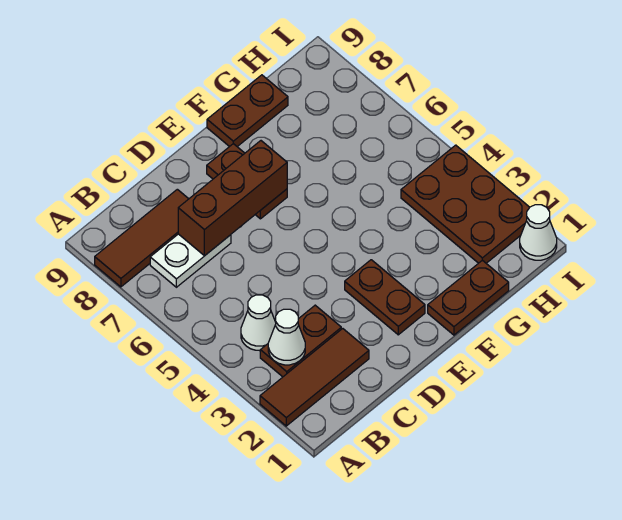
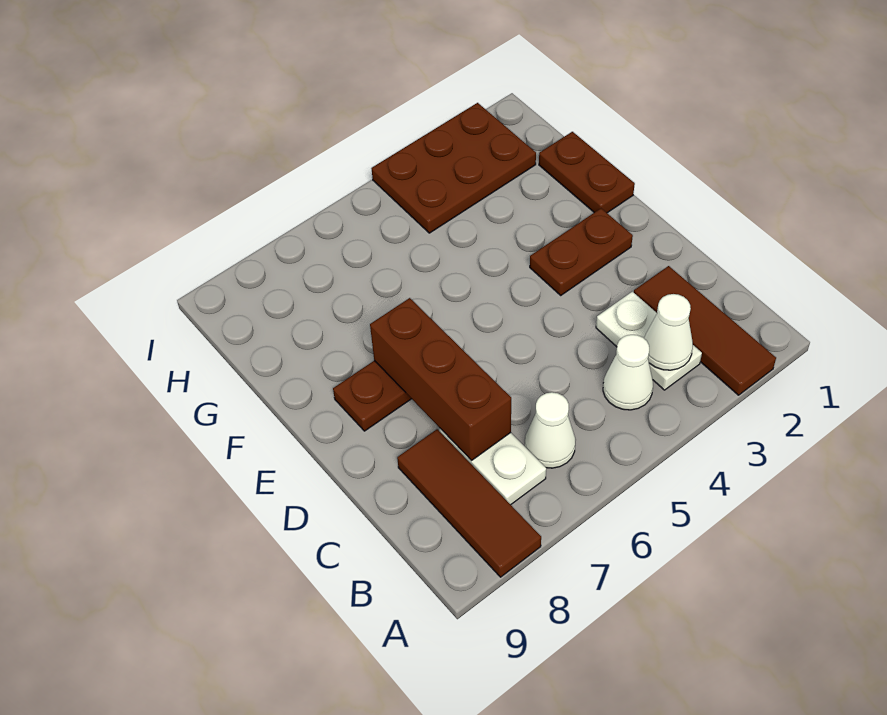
brown 1x2 plate [260,305,341,377] -> white 1x2 plate [596,292,702,390]
brown 1x2 plate [207,75,288,147] -> none
white 1x1 cone [520,205,557,260] -> white 1x1 cone moved to [525,392,576,468]

